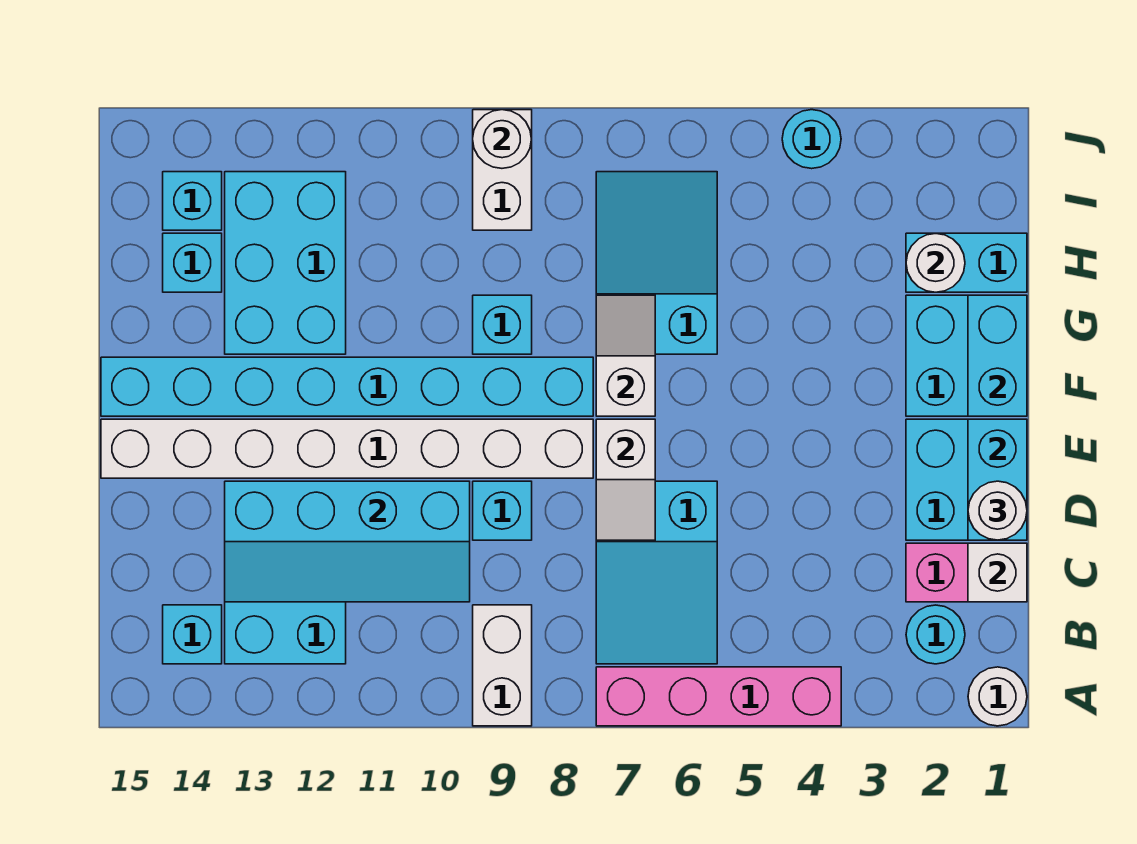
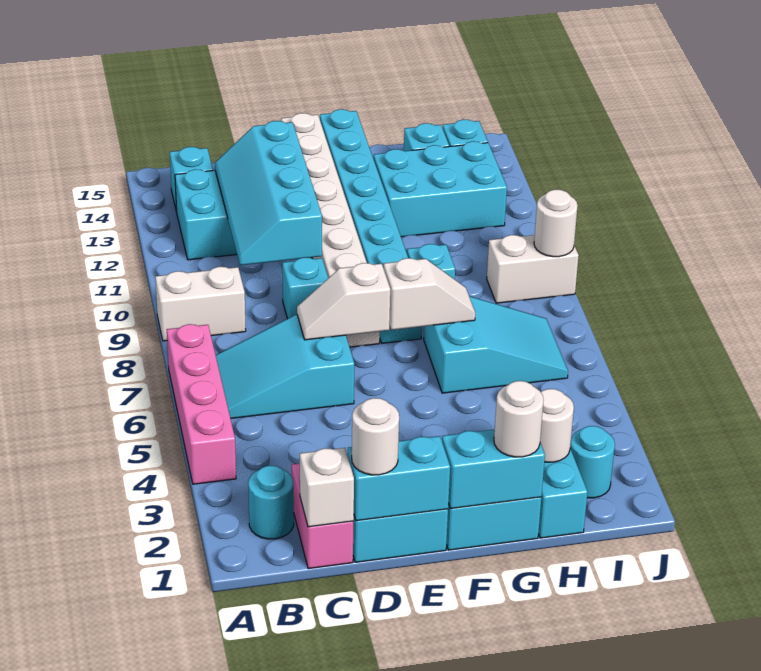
white 1x1 round brick [968,667,1027,726] -> white 1x1 round brick moved to [494,381,543,457]
cyan 1x1 round brick [782,110,841,169] -> cyan 1x1 round brick moved to [570,426,615,498]

